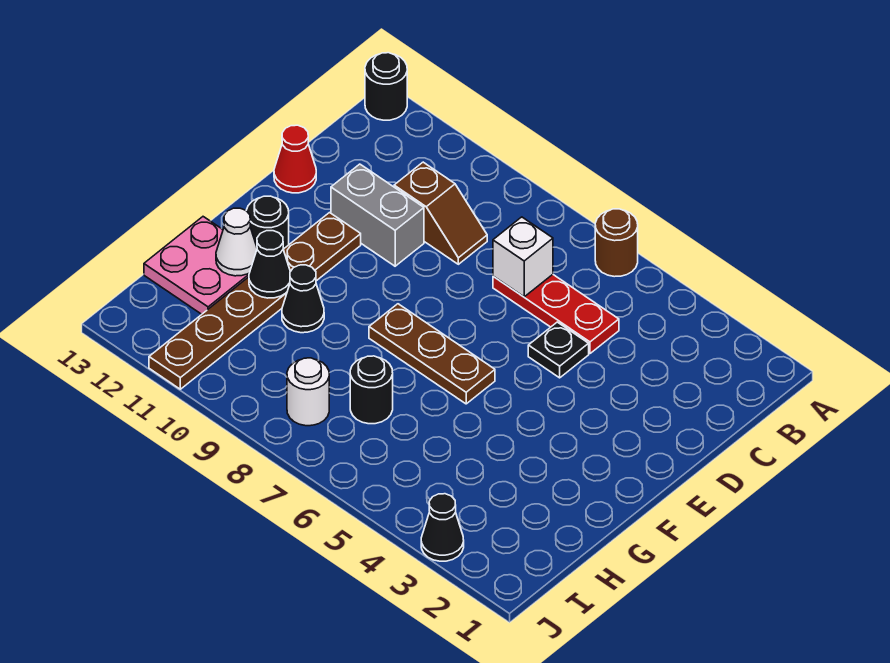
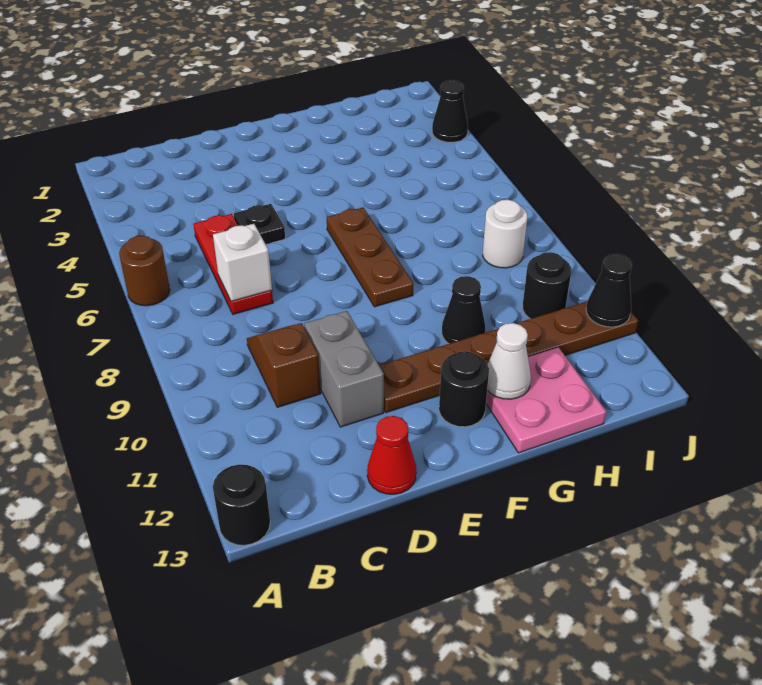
black 1x1 cone [249,231,290,298] -> black 1x1 cone moved to [586,254,632,327]
black 1x1 round brick [350,356,393,424] -> black 1x1 round brick moved to [523,252,571,319]

